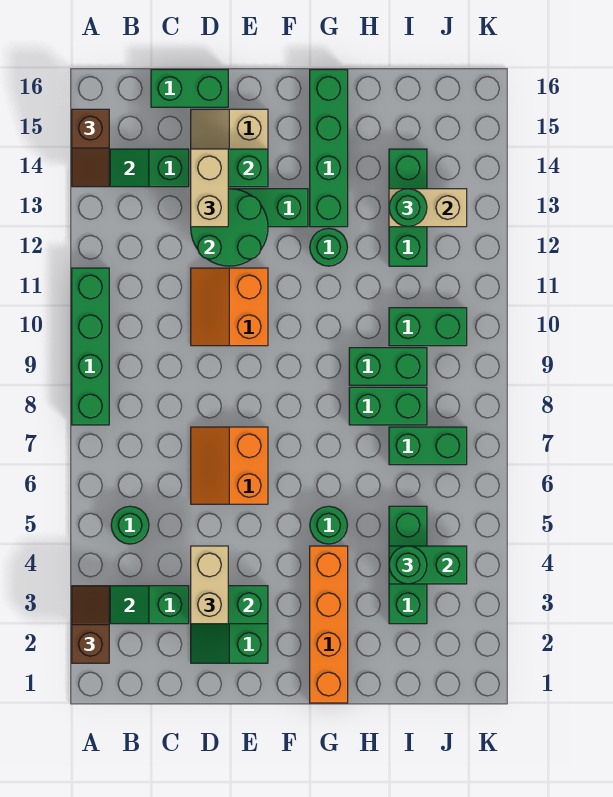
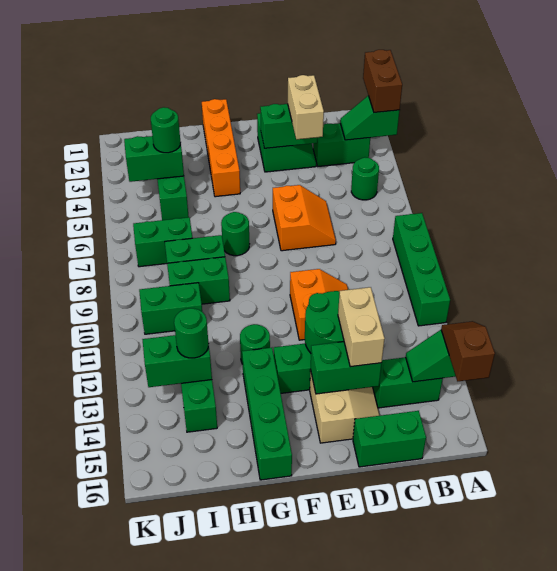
brown 1x2 slope [72,586,109,663] -> brown 1x2 brick [363,50,402,112]
green 1x1 round brick [310,506,348,544] -> green 1x1 round brick moved to [221,212,249,256]
tan 1x2 brick [389,189,467,227] -> green 1x2 brick [142,335,212,387]

